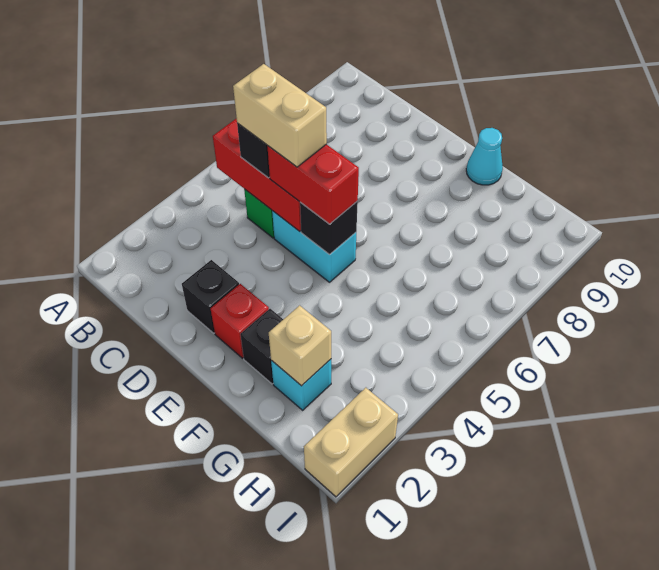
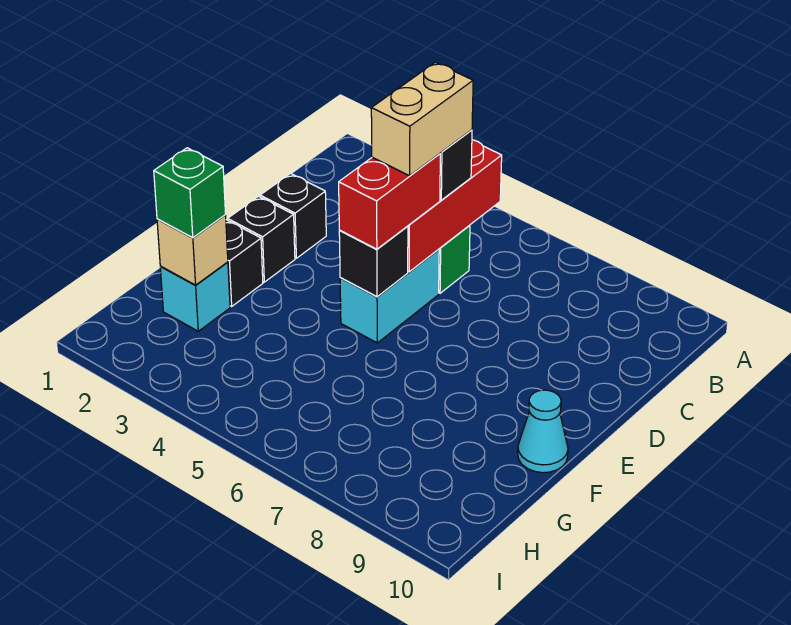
red 1x1 brick [211,284,269,358] -> black 1x1 brick [228,196,295,282]
none -> green 1x1 brick [154,148,226,238]
tan 1x2 brick [304,388,398,497] -> none

